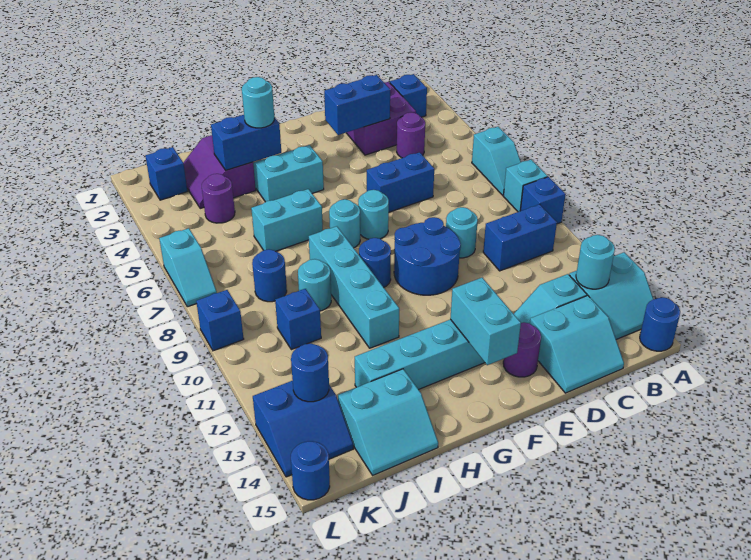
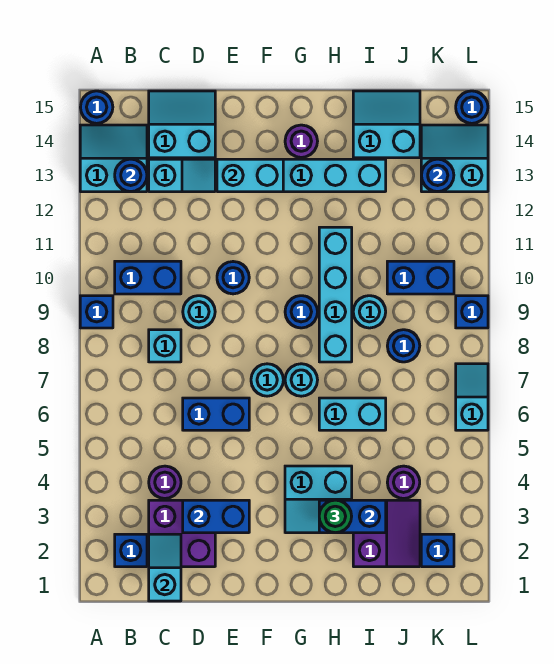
cyan 1x2 slope [472,127,521,195] -> cyan 1x2 slope moved to [149,534,181,601]
cyan 1x1 brick [503,160,548,212] -> cyan 1x1 brick moved to [149,330,181,362]
cyan 1x1 round brick [576,235,615,289] -> blue 1x1 round brick [115,159,147,192]
blue 2x2 round brick [394,217,461,295] -> blue 1x1 round brick [217,262,249,294]
purple 1x1 round brick [503,322,541,377] -> purple 1x1 round brick moved to [285,125,318,158]
cyan 1x2 brick [450,278,521,365] -> cyan 1x2 brick turned to [217,159,283,192]
cyan 1x1 round brick [242,77,274,128] -> green 1x1 round brick [319,500,352,533]
blue 1x1 brick [275,289,321,350] -> blue 1x2 brick [387,261,454,294]
blue 2x2 slope [253,381,353,477] -> cyan 2x2 slope [421,125,488,192]

